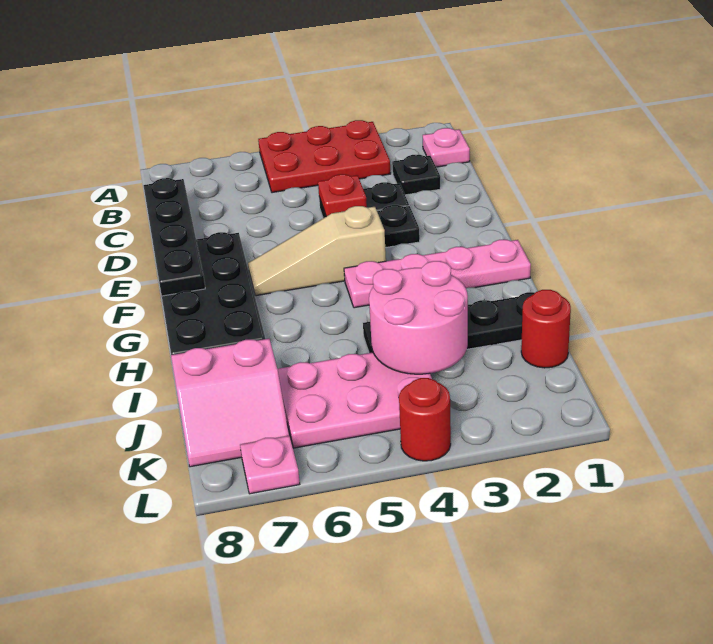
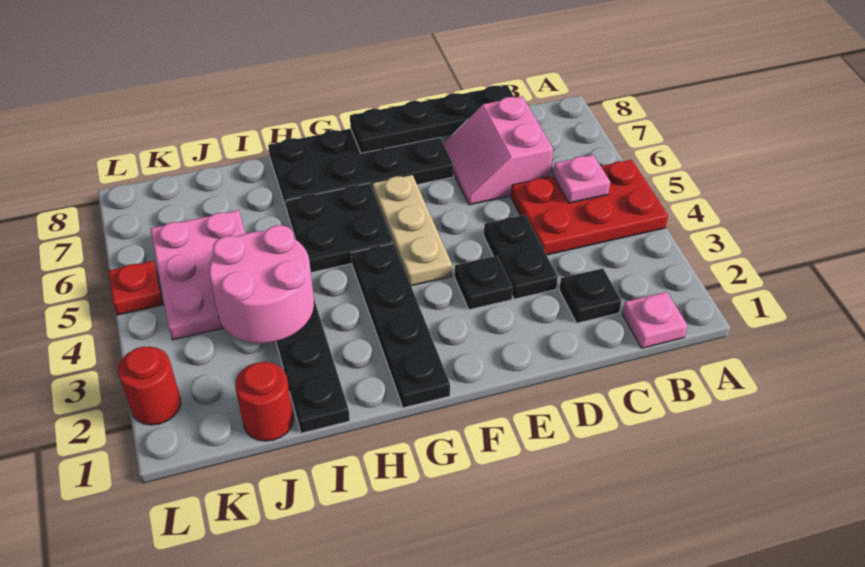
red 2x3 plate [258,120,391,193] -> red 2x3 plate turned to [511,160,668,255]
red 1x1 plate [318,174,367,216] -> red 1x1 plate moved to [108,261,163,315]
tan 1x3 slope [248,206,386,296] -> tan 1x3 plate [372,175,452,286]
pink 1x4 plate [344,240,531,308] -> black 1x4 plate [351,243,450,408]
none -> black 2x2 plate [286,183,394,272]
pink 2x2 slope [171,339,289,467] -> pink 2x2 slope moved to [444,96,553,205]
red 1x1 round brick [399,378,451,461] -> red 1x1 round brick moved to [118,347,181,425]
pink 1x1 plate [240,436,300,494] -> pink 1x1 plate moved to [553,155,610,203]

